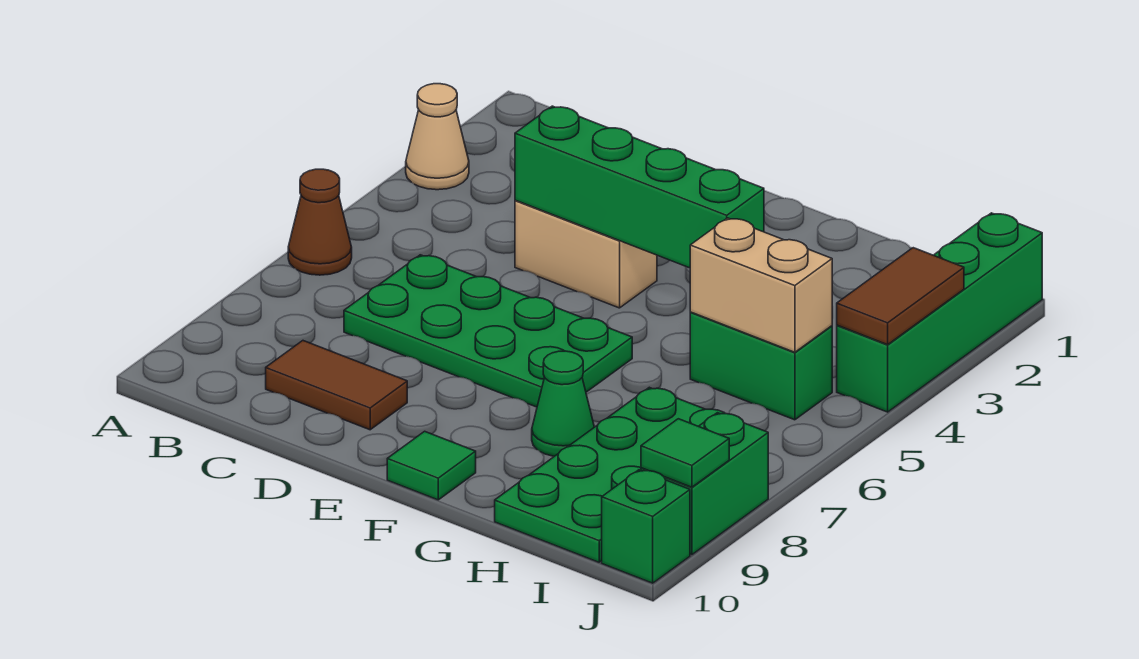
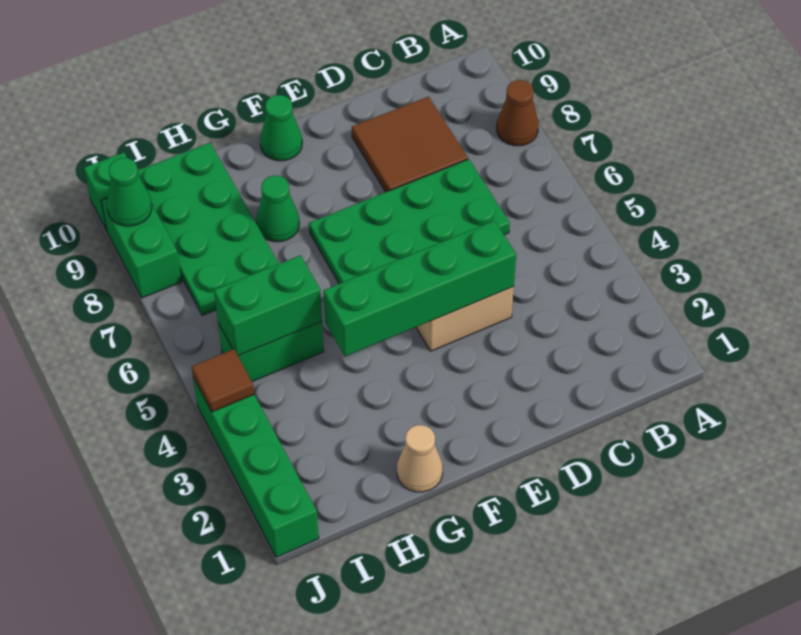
tan 1x1 cone [406,84,469,190] -> tan 1x1 cone moved to [397,425,443,492]
brown 1x1 cone [288,169,352,275] -> brown 1x1 cone moved to [497,80,538,146]
brown 1x2 tile [266,341,407,430] -> brown 2x2 tile [352,97,468,192]
green 1x1 tile [387,431,476,500] -> green 1x1 cone [260,95,302,161]
tan 1x2 brick [690,218,832,352] -> green 1x2 brick [214,255,322,356]
brown 1x2 tile [837,248,964,345] -> brown 1x1 tile [192,349,254,412]
green 1x1 tile [641,419,729,487] -> green 1x1 cone [107,158,152,226]

